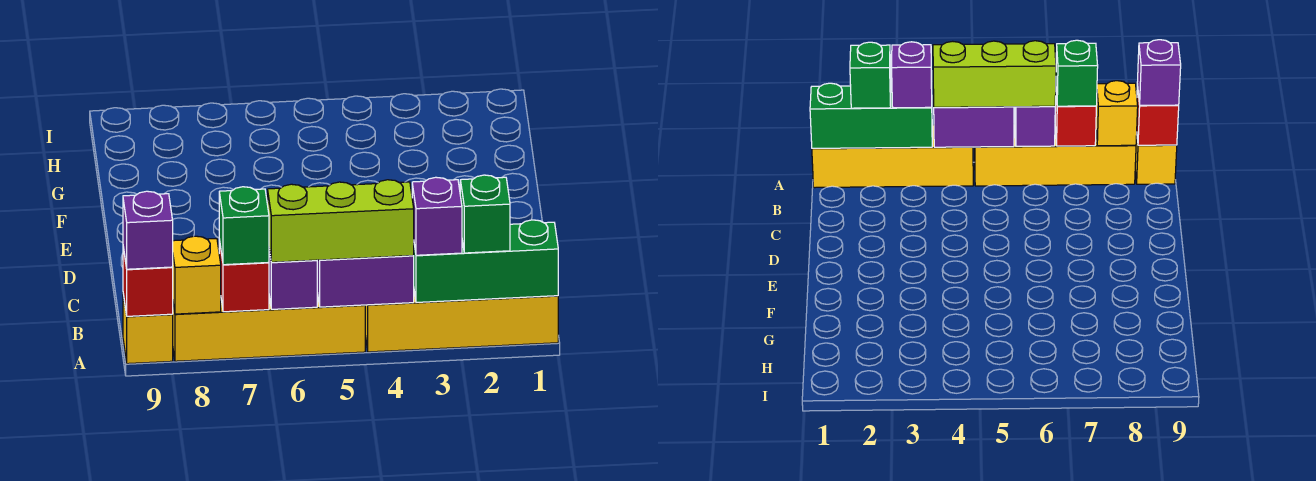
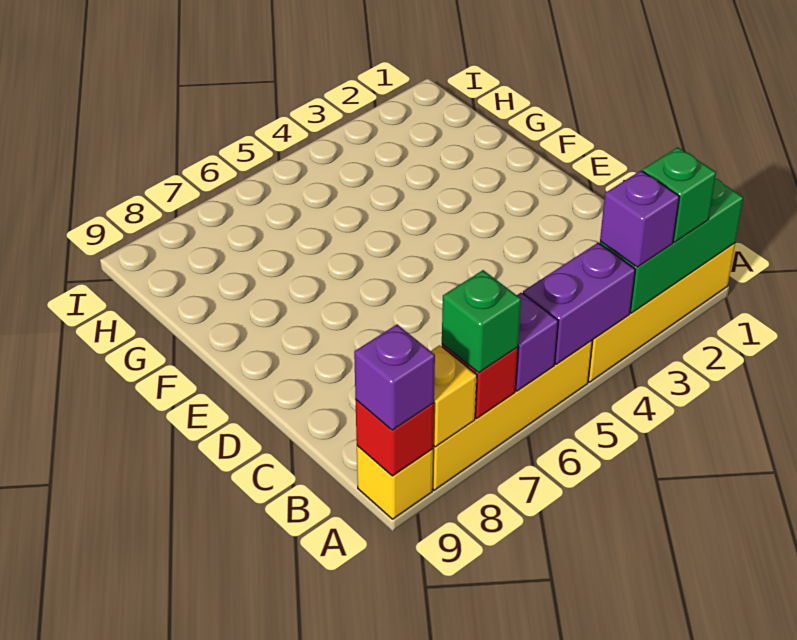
lime 1x3 brick [268,180,414,262] -> none

